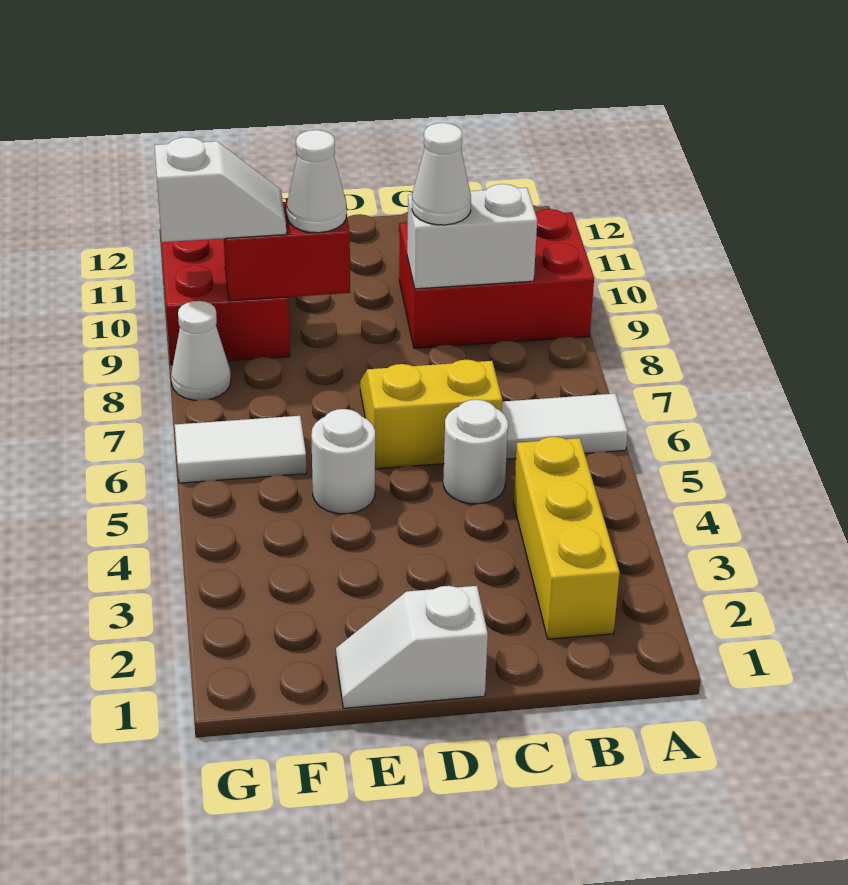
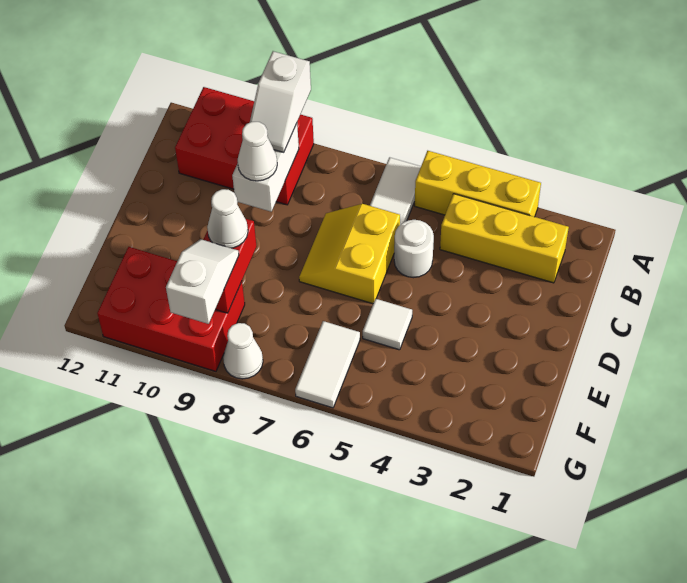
none -> yellow 1x3 brick [415,151,541,217]
red 2x3 brick [399,209,594,348] -> red 2x3 brick turned to [175,87,314,205]
white 1x2 slope [336,586,488,708] -> white 1x2 slope moved to [250,51,311,152]
white 1x1 round brick [311,409,375,514] -> white 1x1 tile [363,299,412,350]

